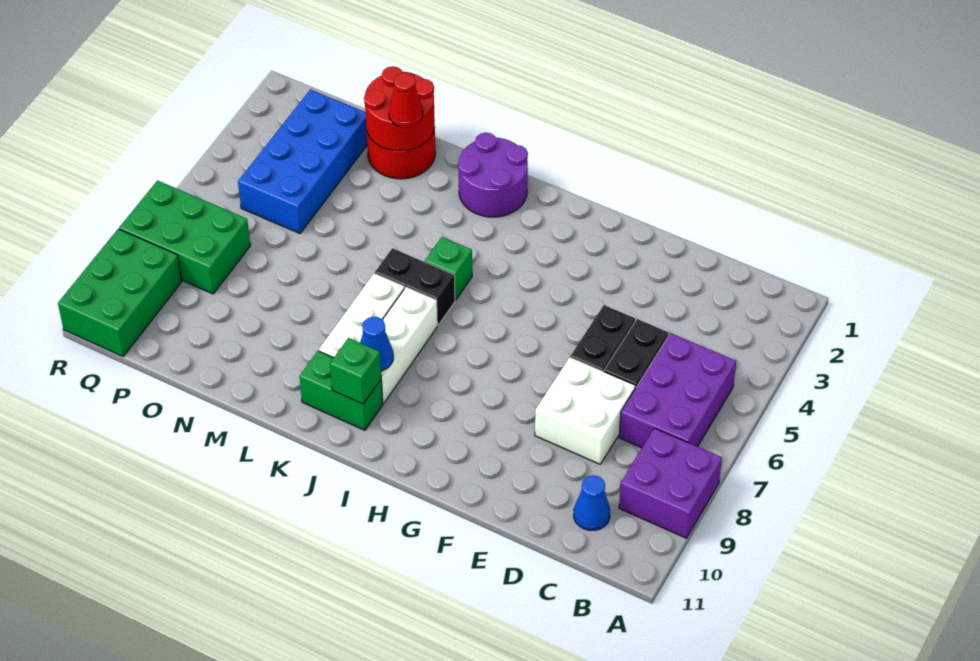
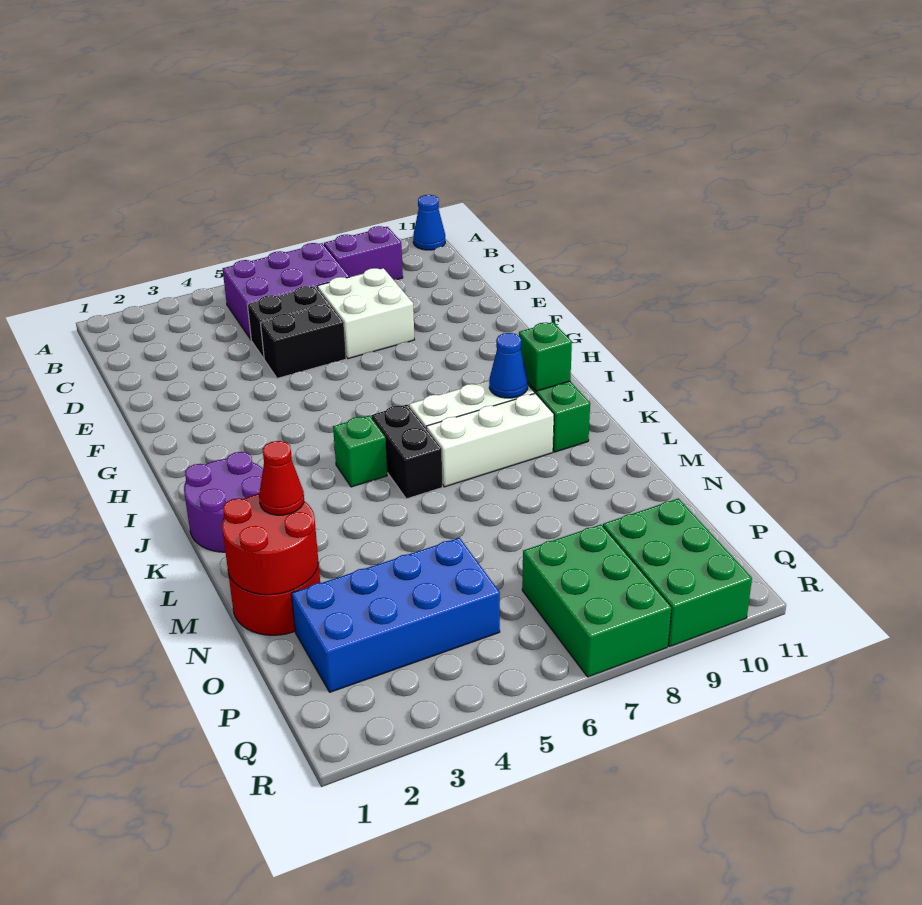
purple 2x2 brick [619,428,722,538] -> purple 1x2 brick [324,226,403,280]
blue 1x1 cone [574,475,610,530] -> blue 1x1 cone moved to [413,195,445,250]
green 2x3 brick [58,229,182,356] -> green 2x3 brick turned to [603,498,752,646]

